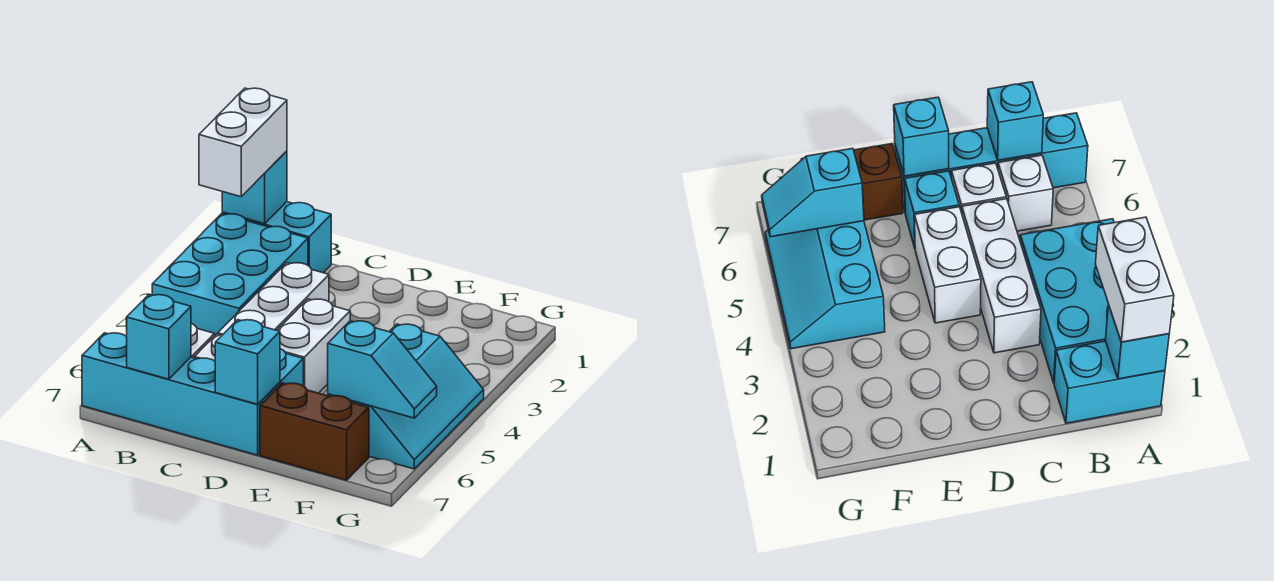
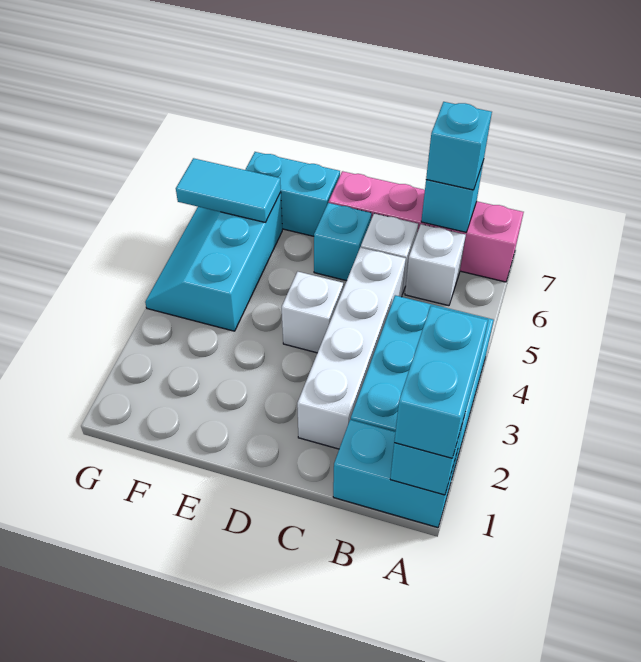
white 1x2 brick [199,88,287,197] -> cyan 1x2 brick [394,306,488,458]
cyan 1x4 brick [82,333,280,455] -> pink 1x4 brick [329,171,524,282]
white 1x3 brick [218,263,329,335] -> white 1x4 brick [297,247,406,449]
white 1x2 brick [277,299,350,393] -> white 1x1 brick [282,272,343,353]
cyan 1x1 brick [215,320,280,404] -> cyan 1x1 brick moved to [426,102,492,190]
brown 1x2 brick [260,383,369,480] -> cyan 1x2 brick [245,152,340,236]
cyan 1x2 slope [328,321,437,418] -> cyan 1x2 tile [176,158,281,222]

